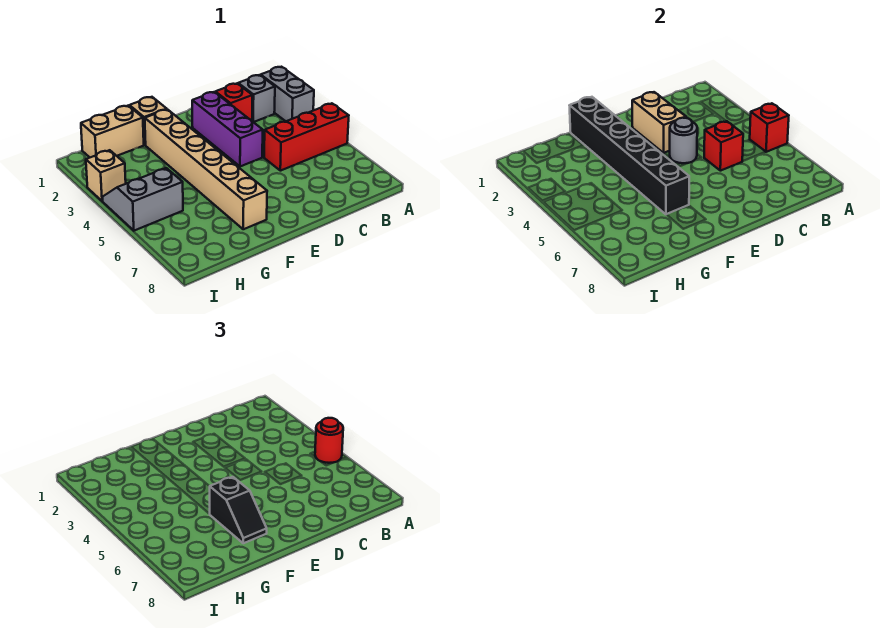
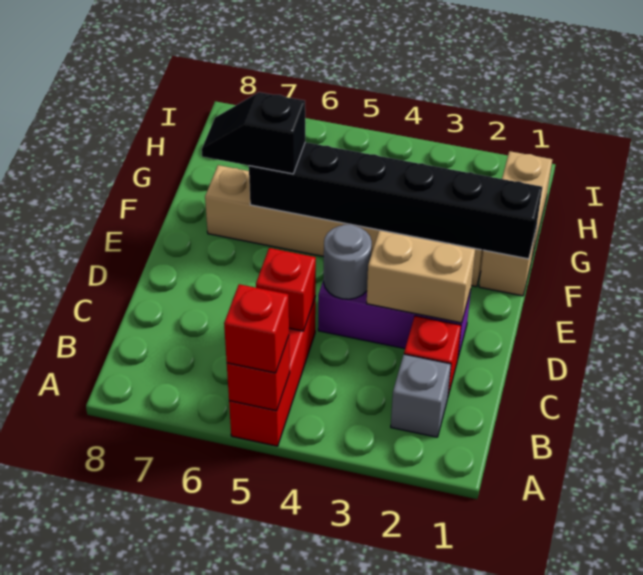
grey 1x2 brick [261,67,314,121] -> none
red 1x1 round brick [315,418,343,463] -> red 1x1 brick [224,284,289,373]
grey 2x2 slope [103,168,183,231] -> none
tan 1x1 brick [86,150,126,201] -> none

